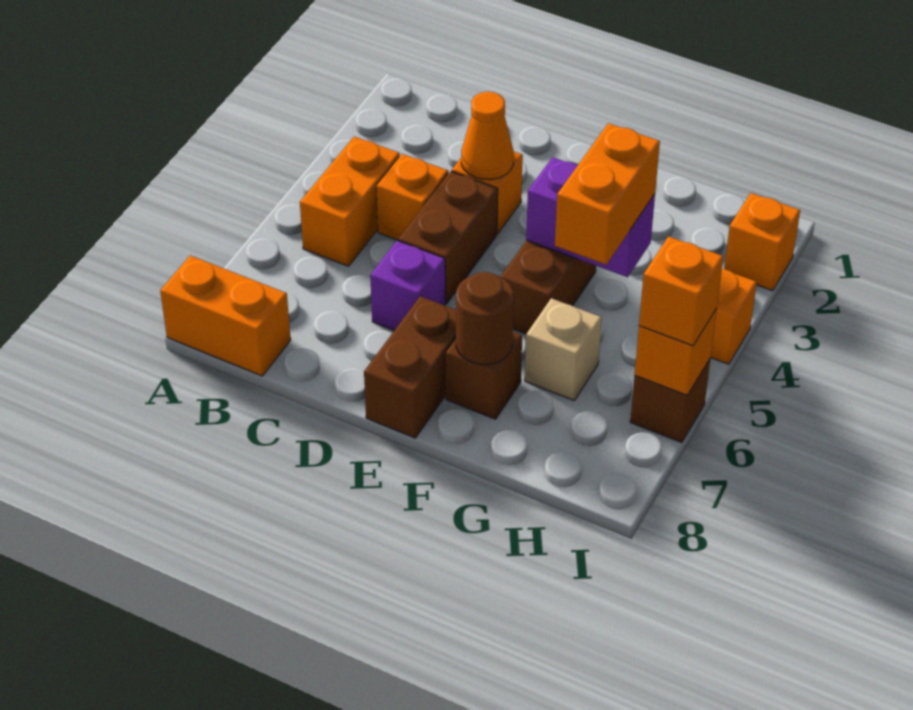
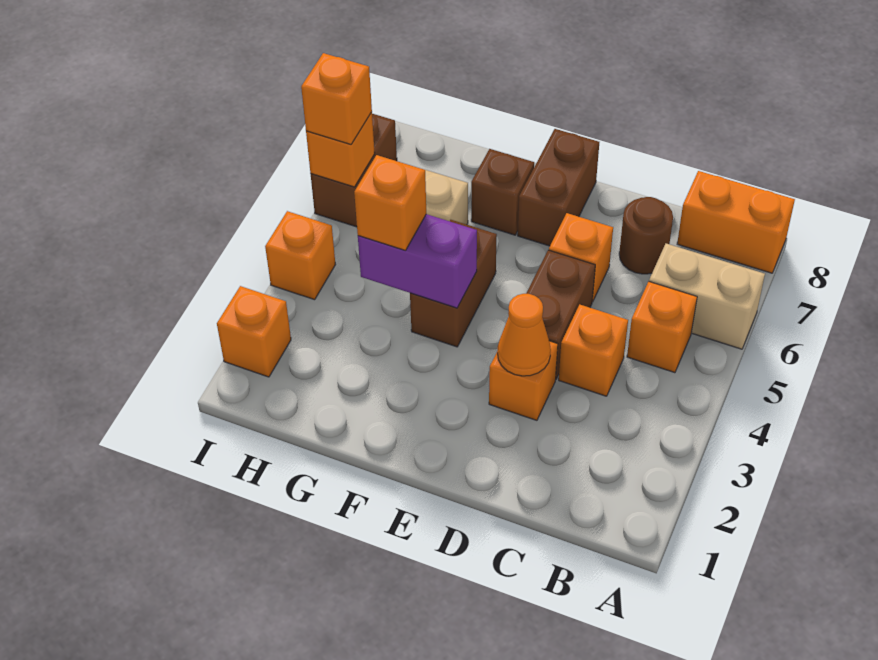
none -> tan 1x2 brick [649,244,765,349]
orange 1x2 brick [300,137,400,266] -> orange 1x1 brick [627,282,697,373]
purple 1x1 brick [370,240,445,330] -> orange 1x1 brick [549,213,613,302]
brown 1x1 round brick [456,272,514,364] -> brown 1x1 round brick moved to [619,197,673,274]
orange 1x2 brick [555,123,660,265] -> orange 1x1 brick [354,155,426,251]
brown 1x1 brick [630,359,710,443] -> brown 1x2 brick [311,114,397,227]

